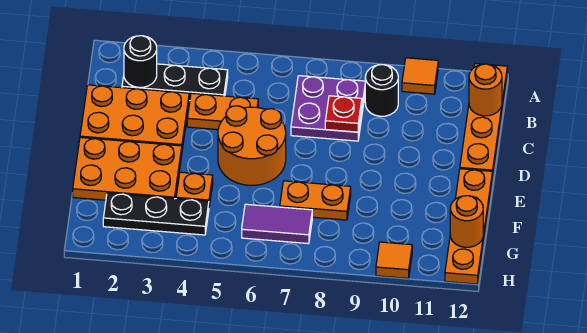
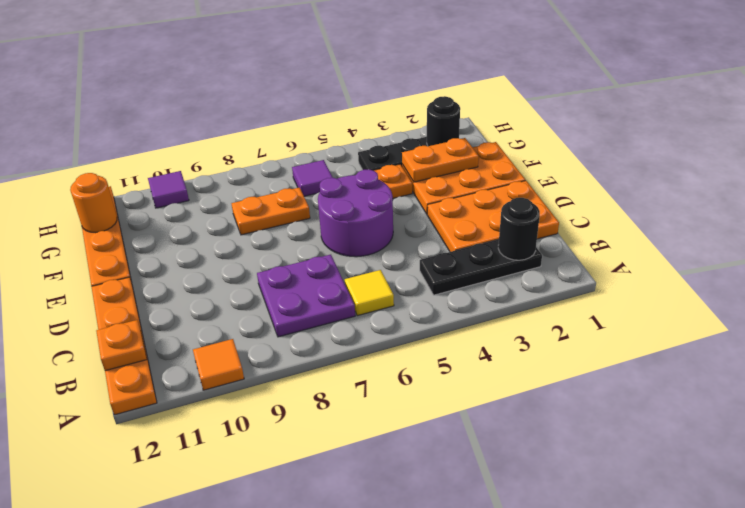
none -> yellow 1x1 tile [345,270,394,316]
black 1x1 round brick [365,65,398,116] -> black 1x1 round brick moved to [427,96,460,146]
orange 1x1 round brick [469,64,502,116] -> orange 1x1 plate [96,320,147,371]
orange 1x2 plate [187,93,258,130] -> orange 1x2 plate moved to [402,138,479,182]
red 1x1 plate [325,96,362,132] -> none
orange 2x2 round brick [218,106,286,185] -> purple 2x2 round brick [318,169,393,257]
purple 1x2 tile [242,204,312,244] -> purple 1x1 tile [292,160,333,196]
orange 1x1 tile [376,242,412,278] -> purple 1x1 tile [148,171,189,208]

